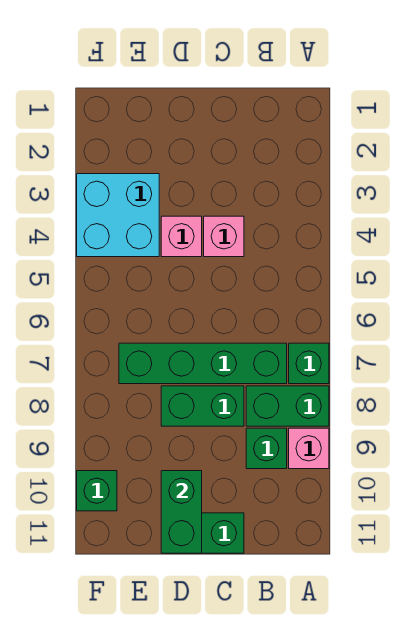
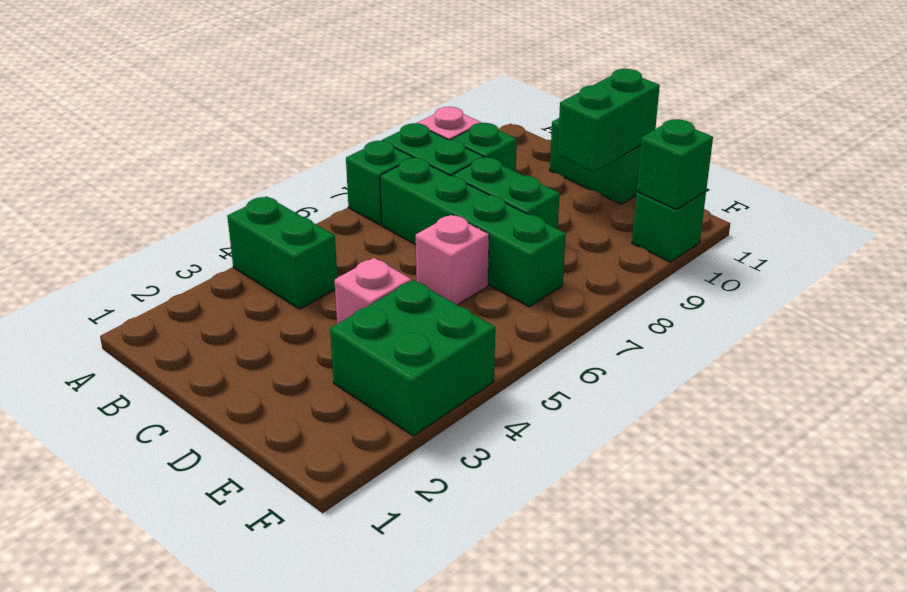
none -> green 1x2 brick [227,196,337,309]
pink 1x1 brick [204,216,244,257] -> pink 1x1 brick moved to [416,215,489,305]
cyan 2x2 brick [77,174,159,257] -> green 2x2 brick [330,280,495,436]
none -> green 1x1 brick [637,119,713,210]

